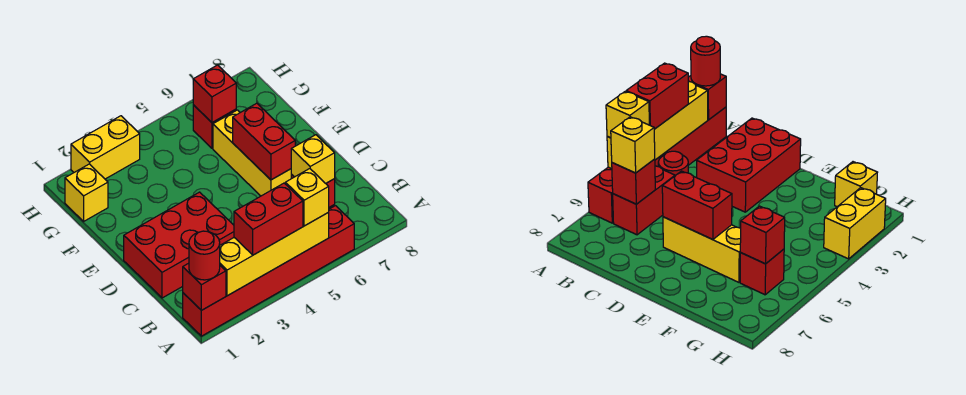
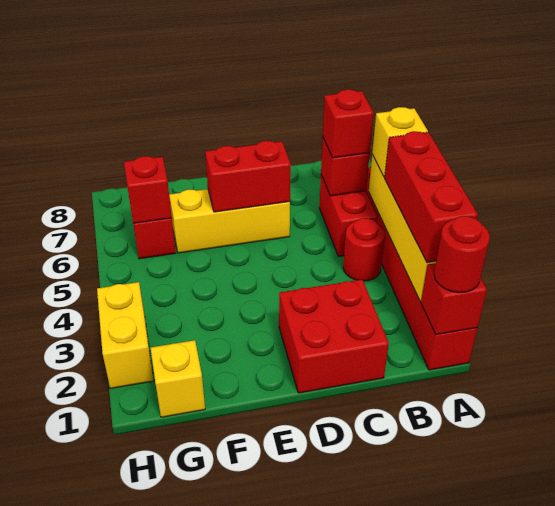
red 1x2 brick [234,183,303,255] -> red 1x3 brick [385,131,478,262]
yellow 1x1 brick [291,135,335,183] -> red 1x1 brick [323,90,373,158]
red 2x3 brick [124,192,234,298] -> red 2x2 brick [279,279,389,393]

